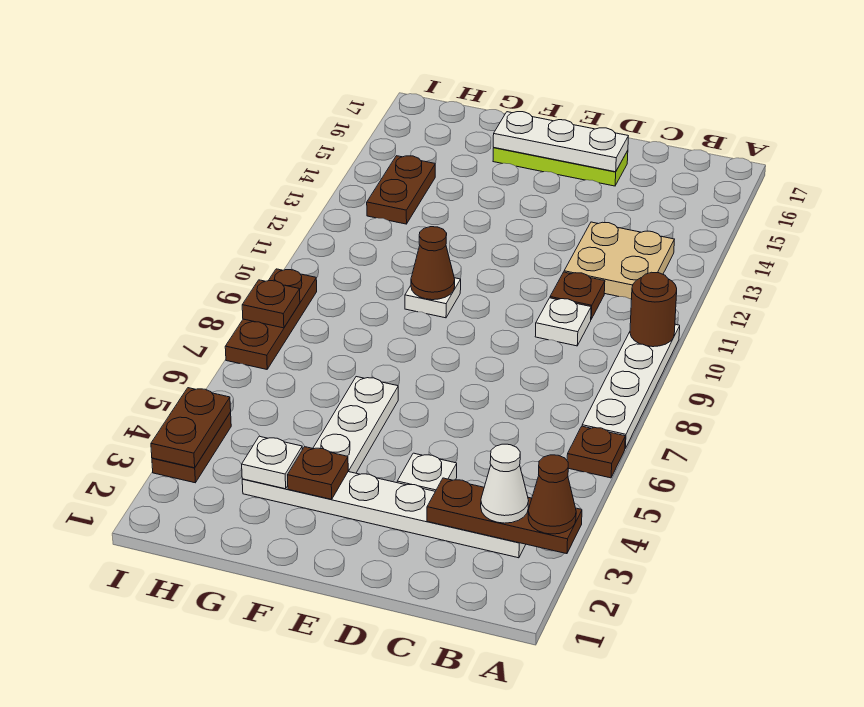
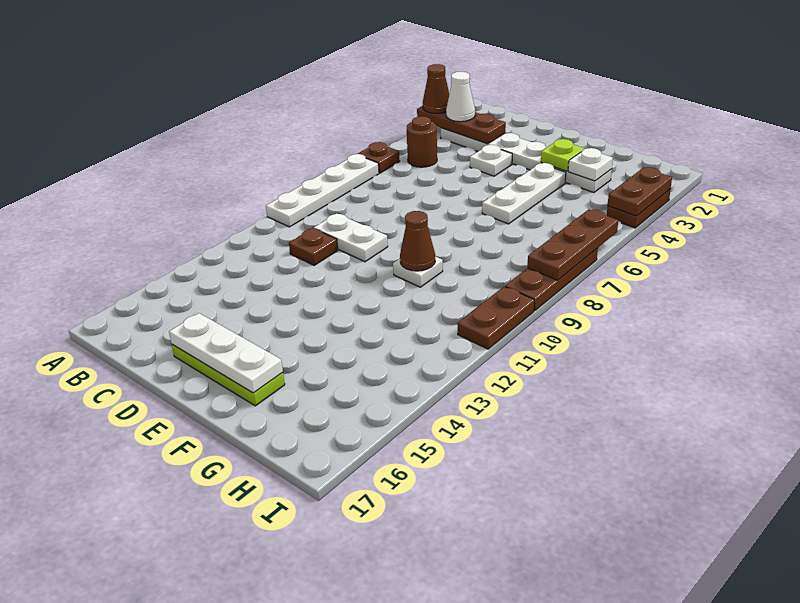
brown 1x1 round brick [630,272,677,347] -> brown 1x1 round brick moved to [407,116,437,167]
tan 2x2 plate [564,222,674,299] -> none
white 1x1 plate [535,298,591,346] -> white 1x2 plate [314,214,388,262]
brown 1x1 plate [288,447,348,499] -> lime 1x1 plate [541,139,585,171]
brown 1x2 plate [367,156,435,224] -> brown 1x2 plate moved to [458,287,534,349]
brown 1x1 plate [242,280,300,328] -> brown 1x3 plate [527,209,618,280]

